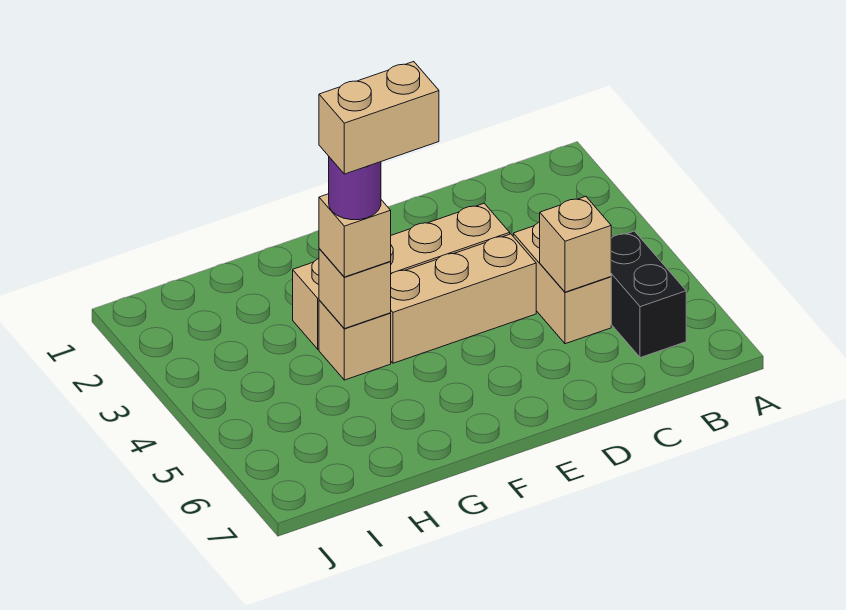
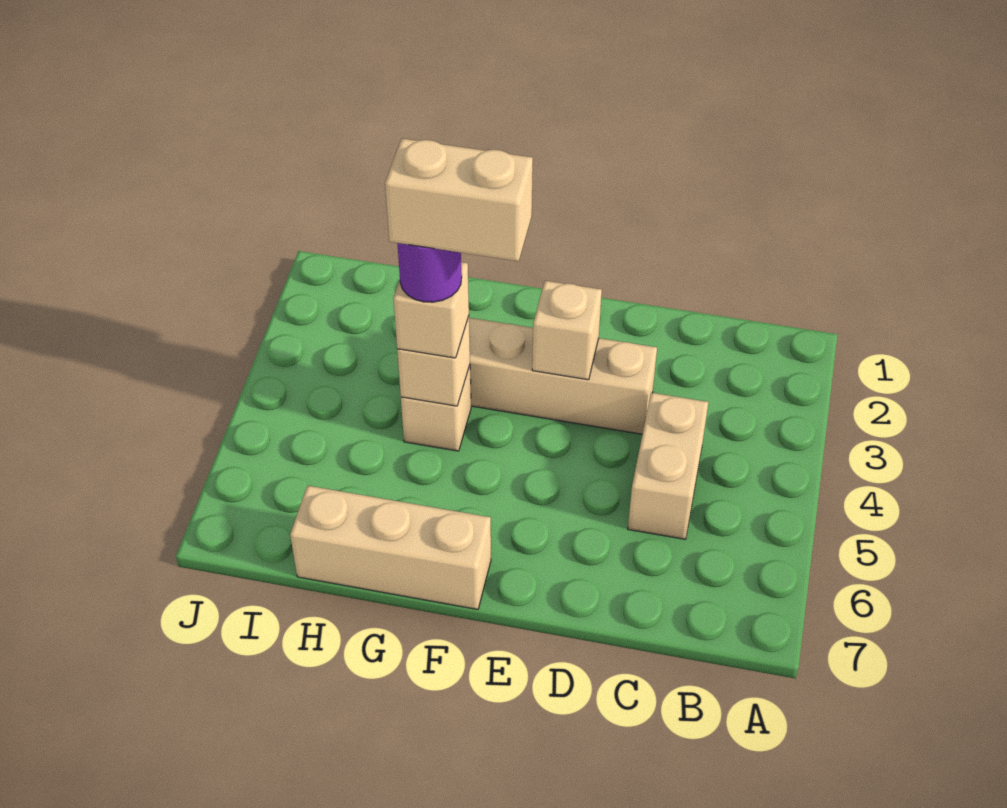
black 1x2 brick [611,231,686,358] -> none
tan 1x1 brick [540,196,611,292] -> tan 1x1 brick moved to [532,281,602,380]
tan 1x3 brick [391,234,536,363] -> tan 1x3 brick moved to [290,486,491,609]

